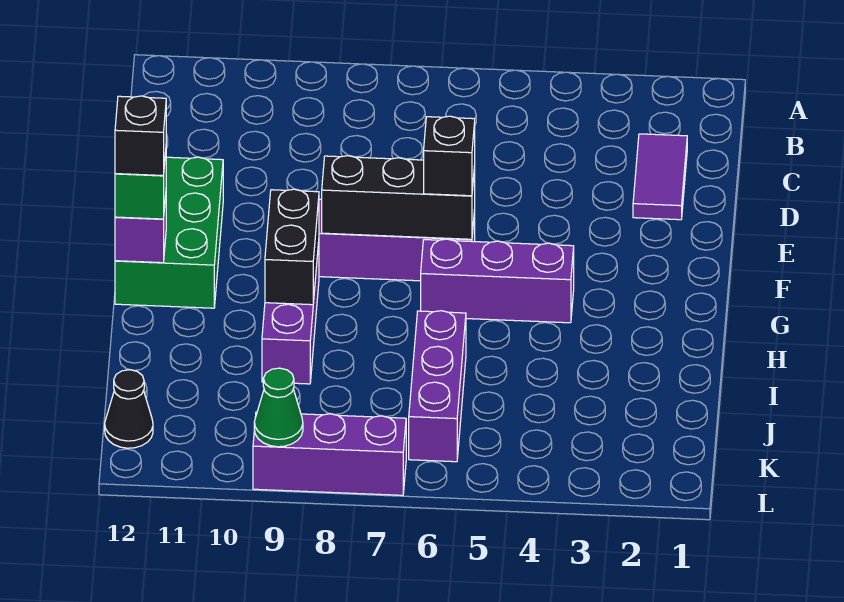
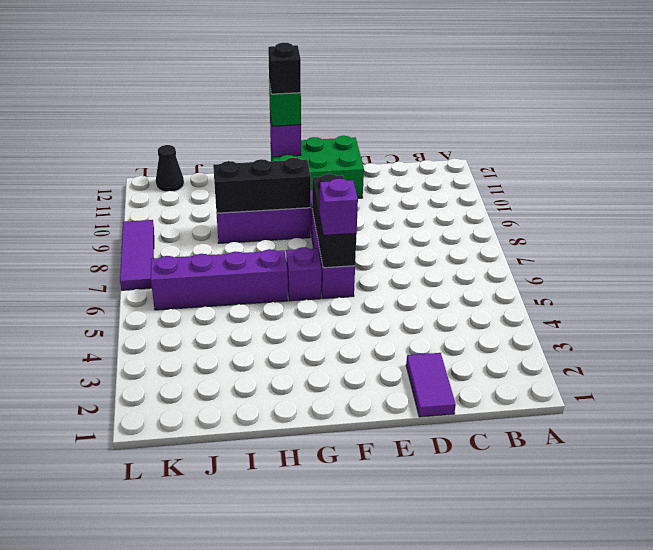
purple 1x2 tile [633,134,687,220] -> purple 1x2 tile turned to [406,353,456,417]
black 1x1 brick [424,116,475,196] -> purple 1x1 brick [320,179,358,235]
purple 1x3 brick [421,239,574,323] -> purple 1x1 brick [286,247,321,301]
black 1x2 brick [265,189,319,305] -> black 1x3 brick [213,158,311,213]
purple 1x3 brick [409,311,466,462] -> purple 1x4 brick [151,249,288,310]
purple 1x3 brick [253,412,406,495] -> purple 1x3 tile [120,220,154,290]
green 1x1 cone [254,368,303,447] -> none

